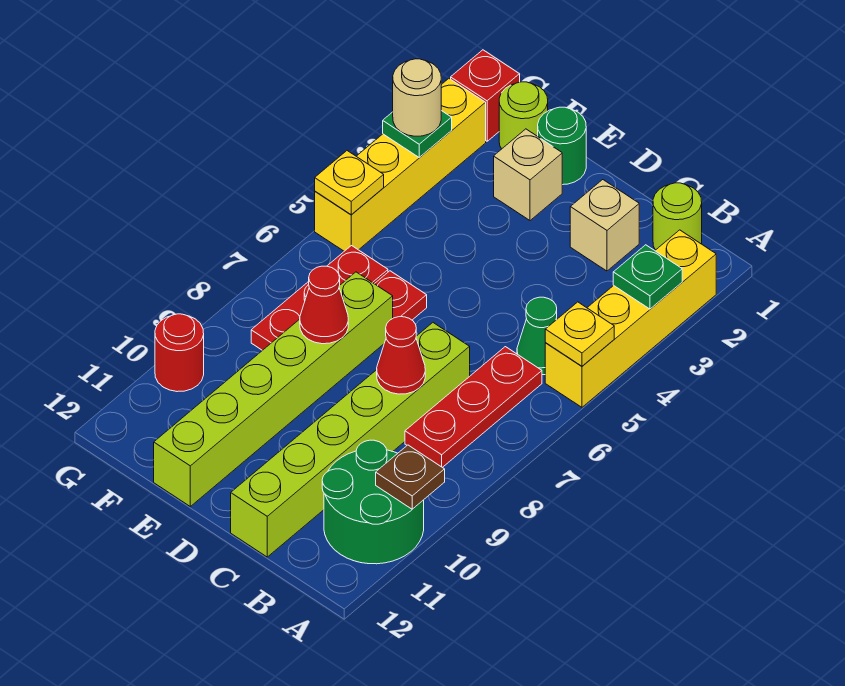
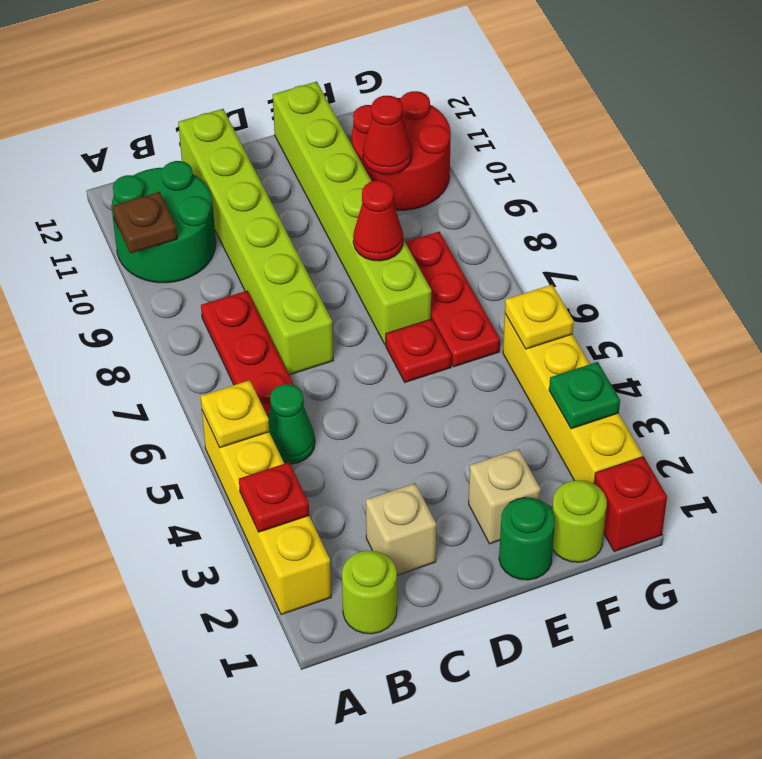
green 1x1 plate [613,245,682,309] -> red 1x1 plate [239,462,309,532]
red 1x1 cone [377,317,425,394] -> red 1x1 cone moved to [363,96,412,175]
tan 1x1 round brick [393,59,441,136] -> none
red 1x1 round brick [155,314,204,392] -> red 2x2 round brick [352,91,451,210]

